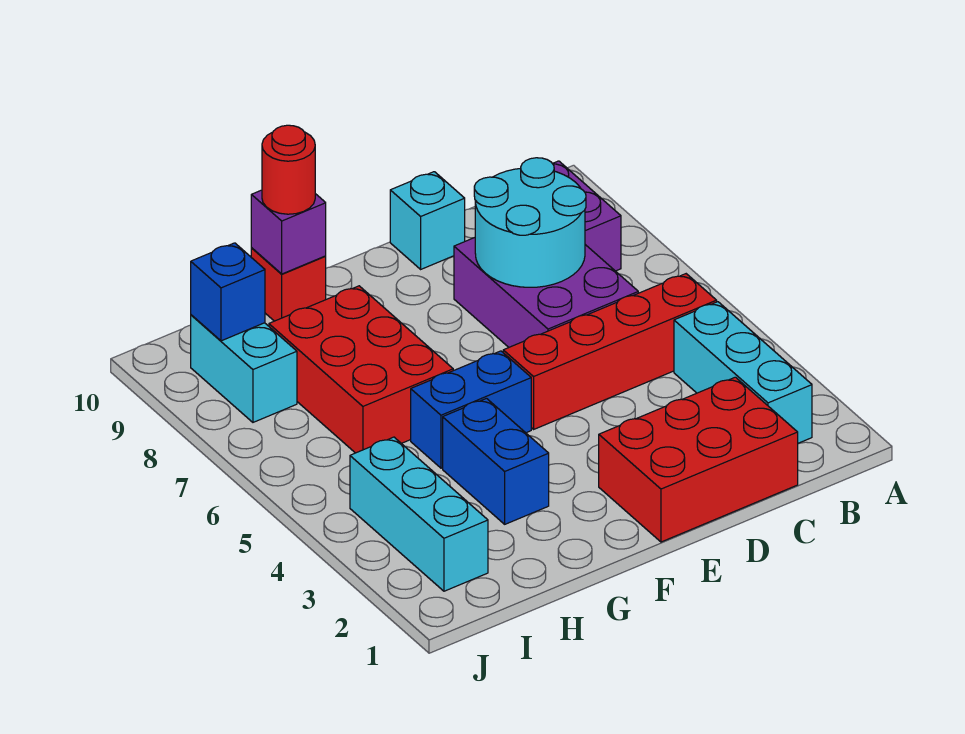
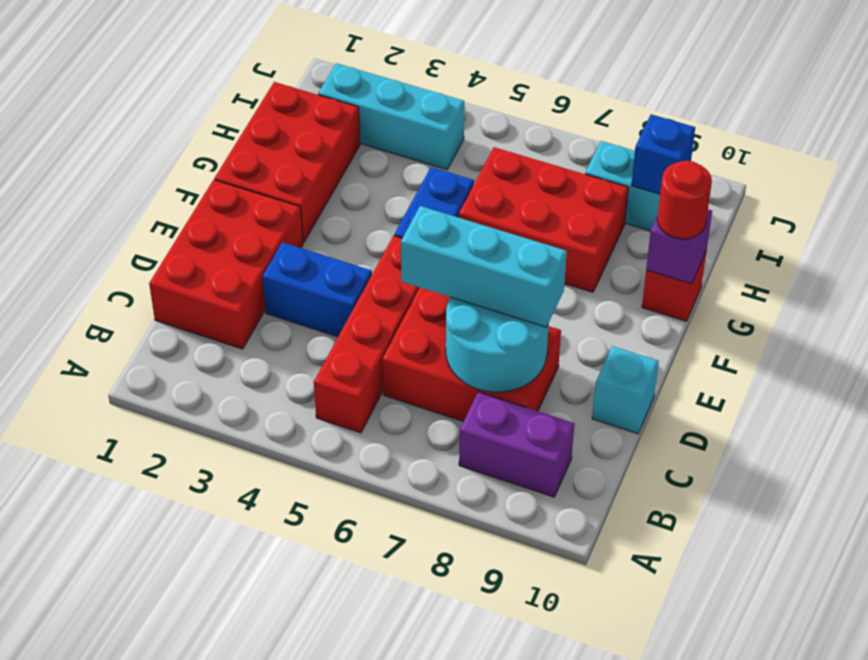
cyan 1x3 brick [674,302,812,443] -> cyan 1x3 brick moved to [401,206,567,327]
purple 2x3 brick [454,238,638,347] -> red 2x3 brick [382,288,561,421]
none -> red 2x3 brick [214,82,360,243]
blue 1x2 brick [443,398,549,524] -> blue 1x2 brick moved to [262,242,372,337]

